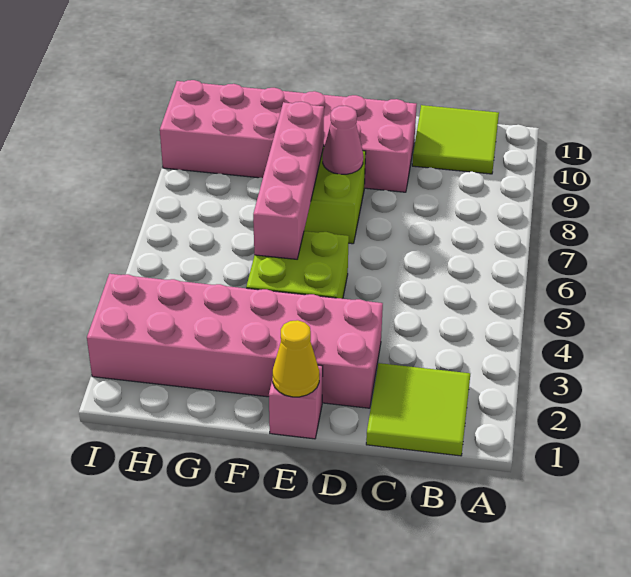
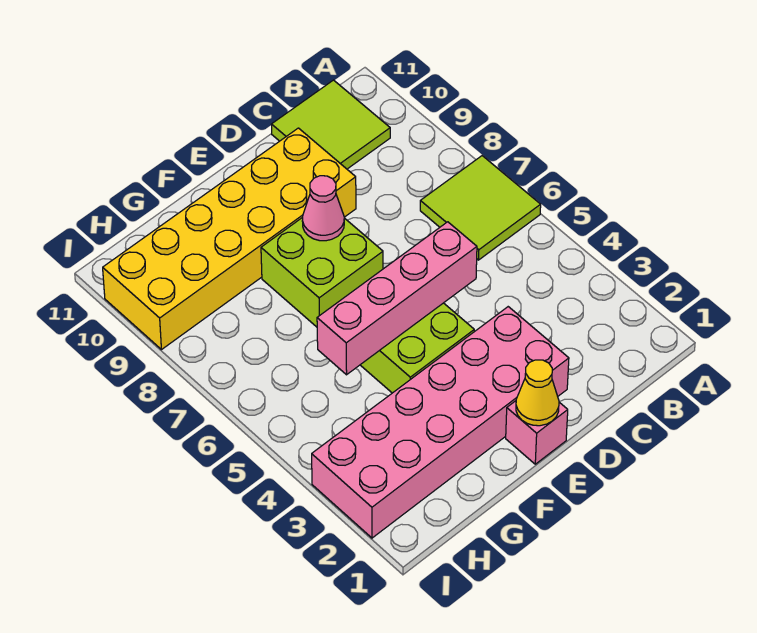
lime 2x2 tile [366,363,470,456] -> lime 2x2 tile moved to [420,156,541,260]
pink 2x6 brick [160,80,417,192] -> yellow 2x6 brick [103,128,356,350]
pink 1x4 brick [253,102,324,259] -> pink 1x4 brick turned to [317,222,477,375]

